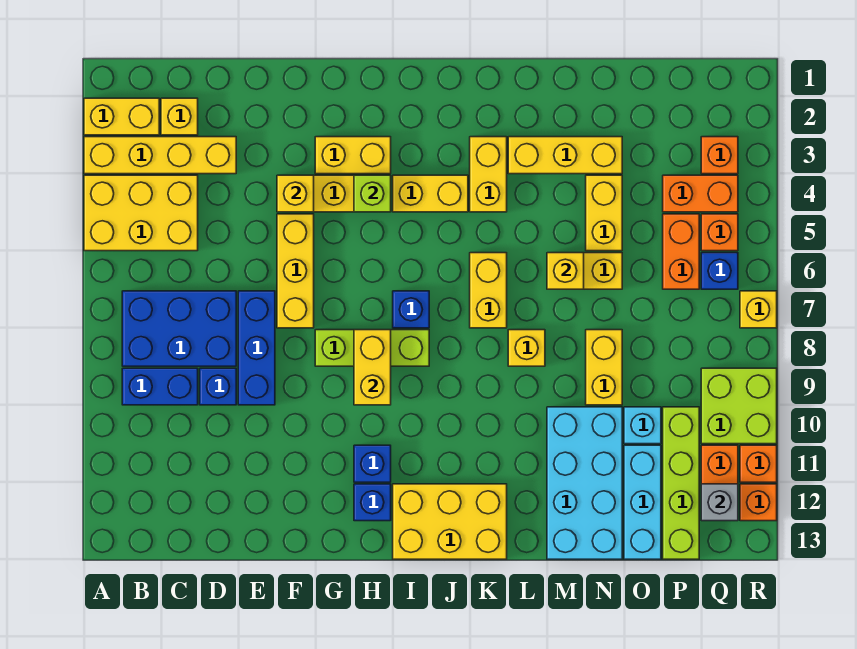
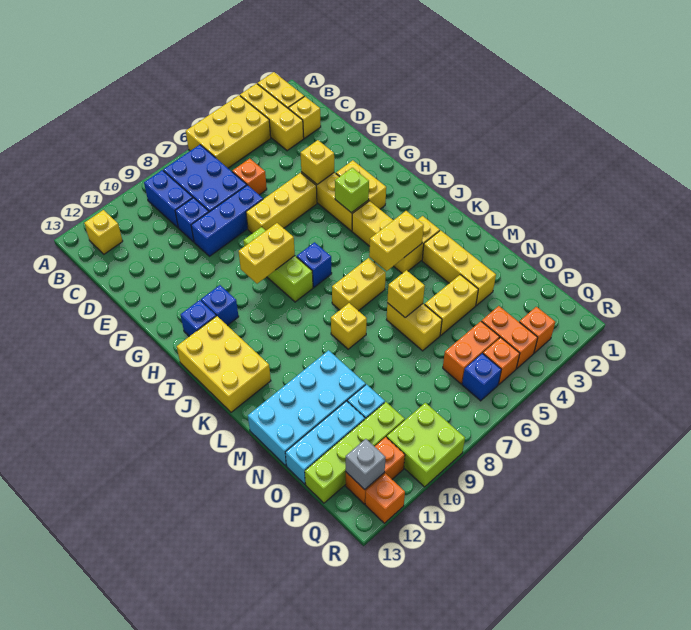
yellow 1x4 brick [84,137,236,174] -> yellow 1x3 brick [240,84,304,151]
yellow 2x3 brick [84,175,198,251] -> yellow 2x3 brick turned to [186,95,271,168]
yellow 1x2 brick [586,330,622,405] -> yellow 1x2 brick moved to [369,211,424,271]
yellow 1x1 brick [740,291,777,328] -> yellow 1x1 brick moved to [84,210,123,254]
orange 1x1 brick [740,445,777,482] -> orange 1x1 brick moved to [232,159,267,195]

